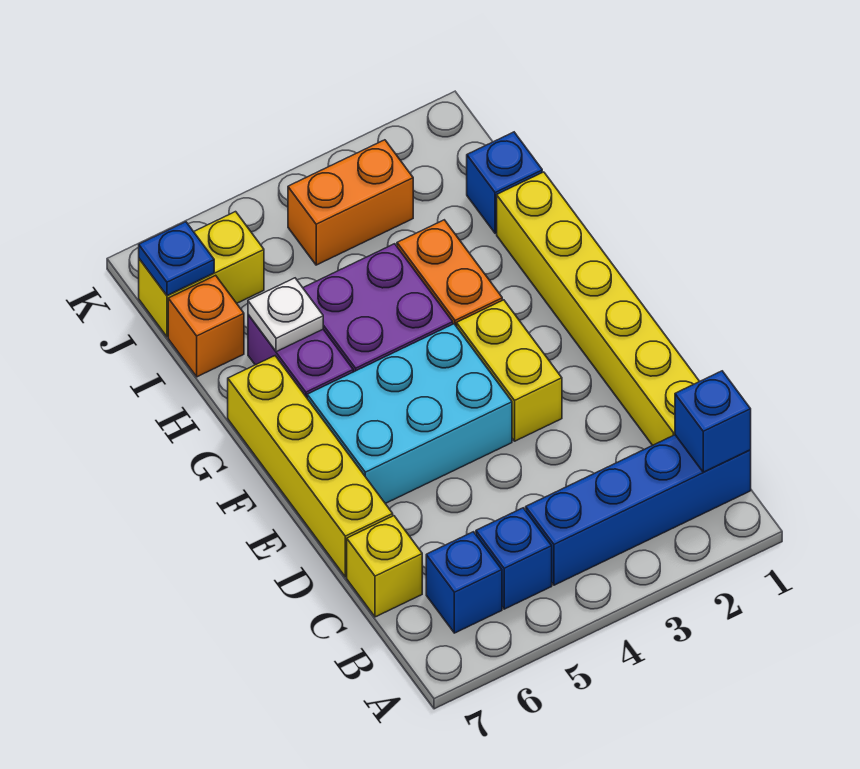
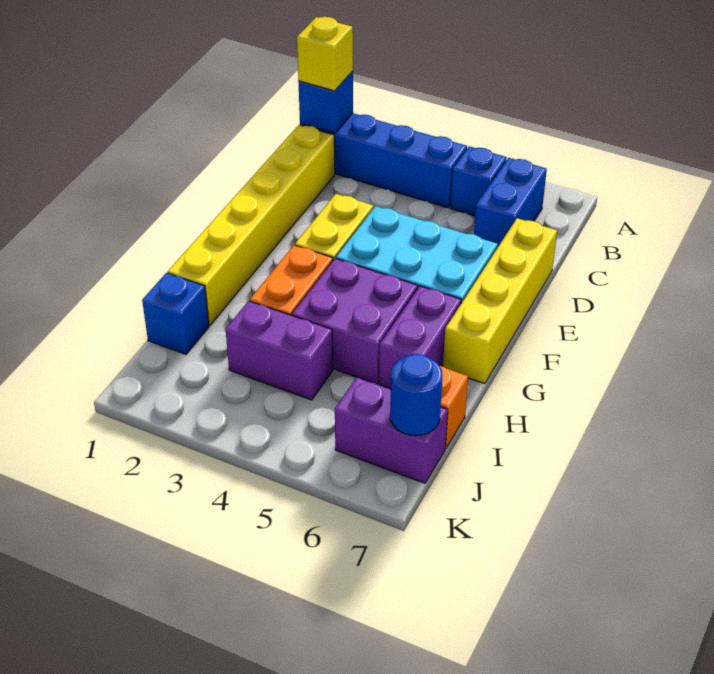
blue 1x1 brick [426,532,502,633] -> blue 1x2 brick [474,158,547,246]
yellow 1x1 brick [347,516,422,617] -> yellow 1x1 brick moved to [297,17,353,91]
white 1x1 plate [248,278,323,352] -> none
none -> purple 1x2 brick [225,301,333,400]
orange 1x2 brick [288,140,413,265] -> none
yellow 1x2 brick [139,212,264,337] -> purple 1x2 brick [335,377,448,483]
blue 1x1 plate [139,222,214,295] -> blue 1x1 round brick [390,354,442,435]

